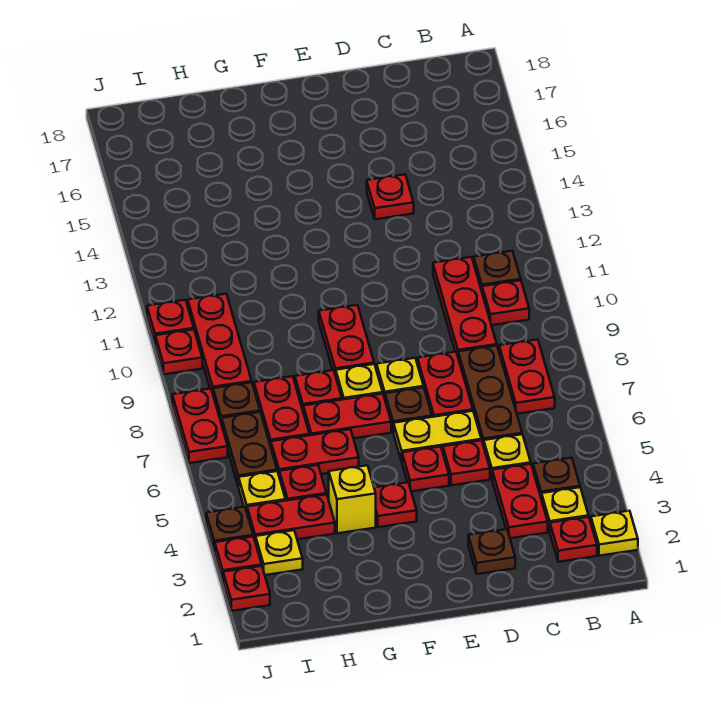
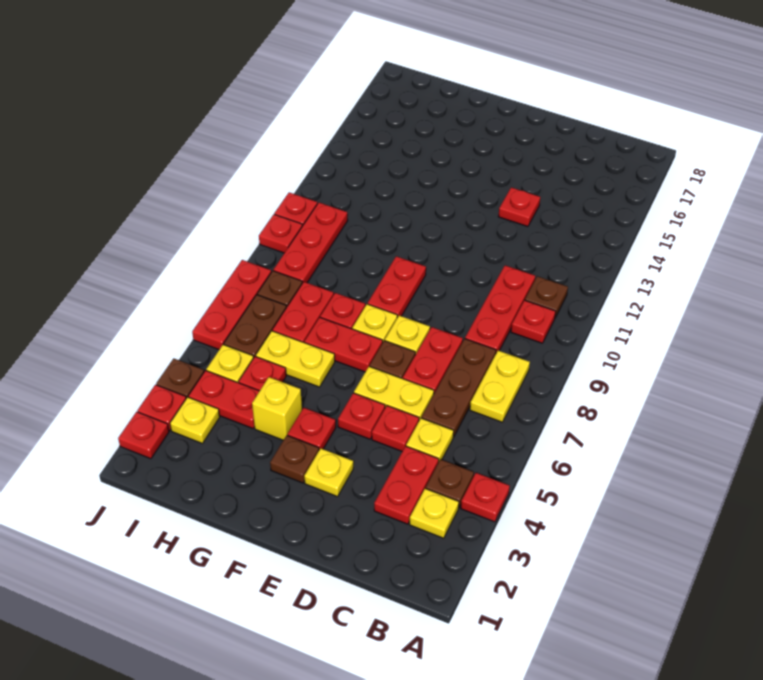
yellow 1x1 plate [591,511,638,556] -> yellow 1x1 plate moved to [304,448,353,497]
red 1x1 plate [550,517,597,562] -> red 1x1 plate moved to [461,473,510,522]
red 1x2 plate [499,339,555,414] -> yellow 1x2 plate [470,351,530,422]
brown 1x1 plate [468,529,515,574] -> brown 1x1 plate moved to [270,435,319,483]
red 1x2 plate [271,429,359,475] -> yellow 1x2 plate [256,331,335,387]
red 1x2 plate [172,389,228,463] -> red 1x3 plate [192,260,271,349]

